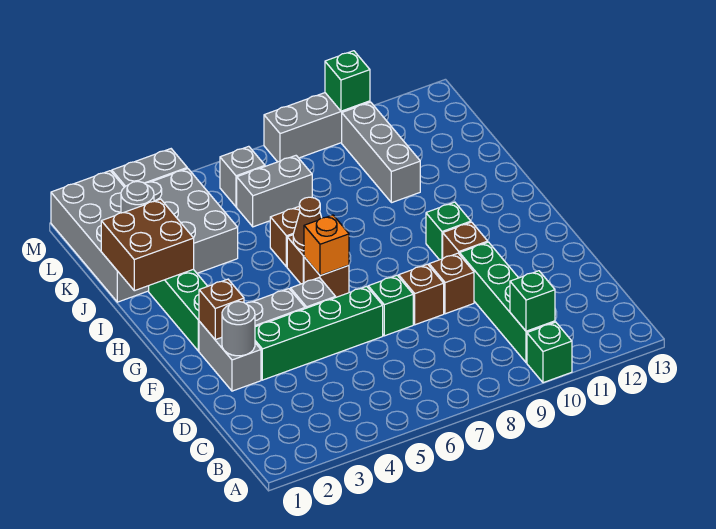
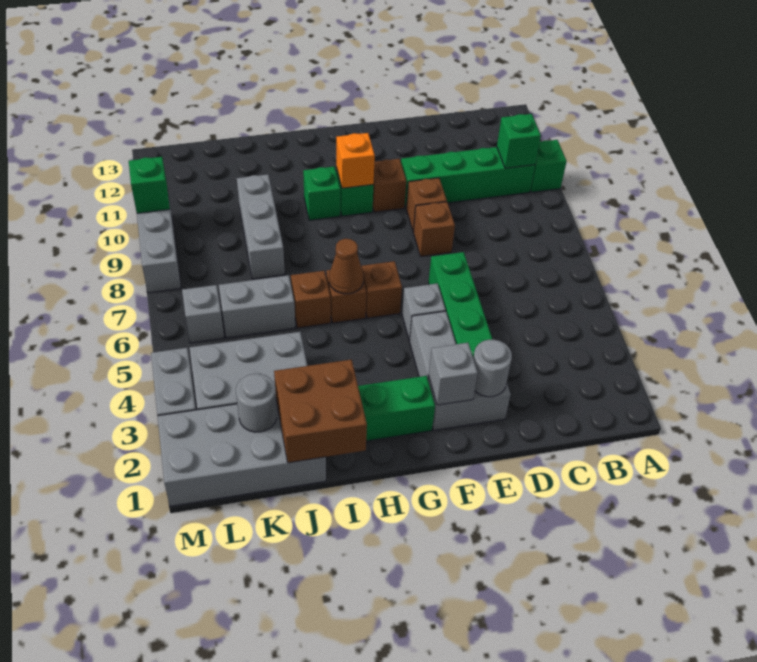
green 1x1 brick [368,276,413,336] -> green 1x1 brick moved to [303,167,340,220]
brown 1x1 brick [199,279,244,340] -> grey 1x1 brick [429,343,478,405]
orange 1x1 brick [304,215,349,276] -> orange 1x1 brick moved to [336,133,375,188]
grey 1x3 brick [342,102,420,203] -> grey 1x3 brick turned to [237,174,285,279]
grey 1x2 brick [237,156,312,227] -> grey 1x2 brick turned to [219,275,295,338]

